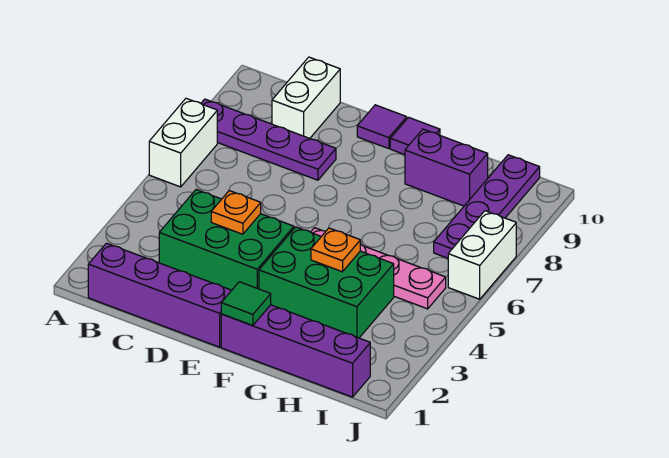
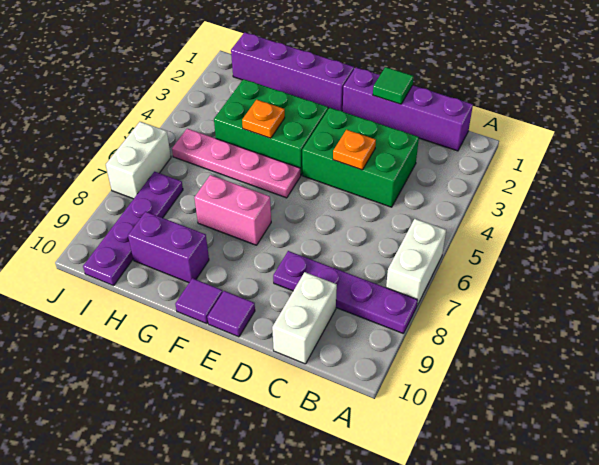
green 1x1 tile [221,282,271,326] -> green 1x1 tile moved to [373,67,414,104]
none -> pink 1x2 brick [194,175,271,245]

